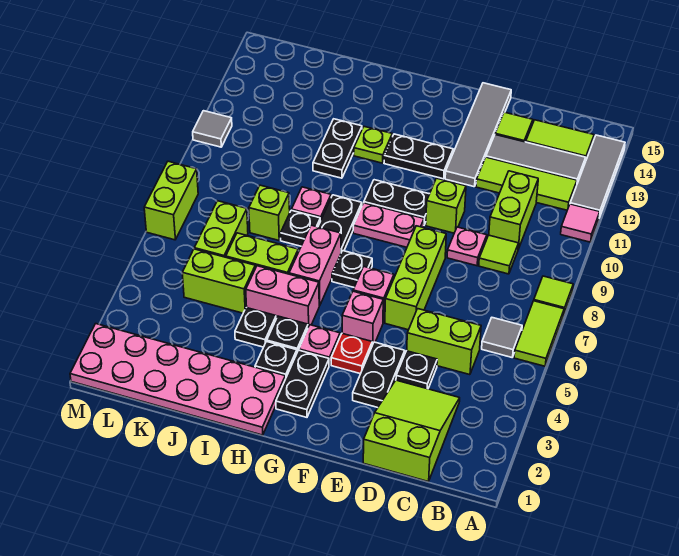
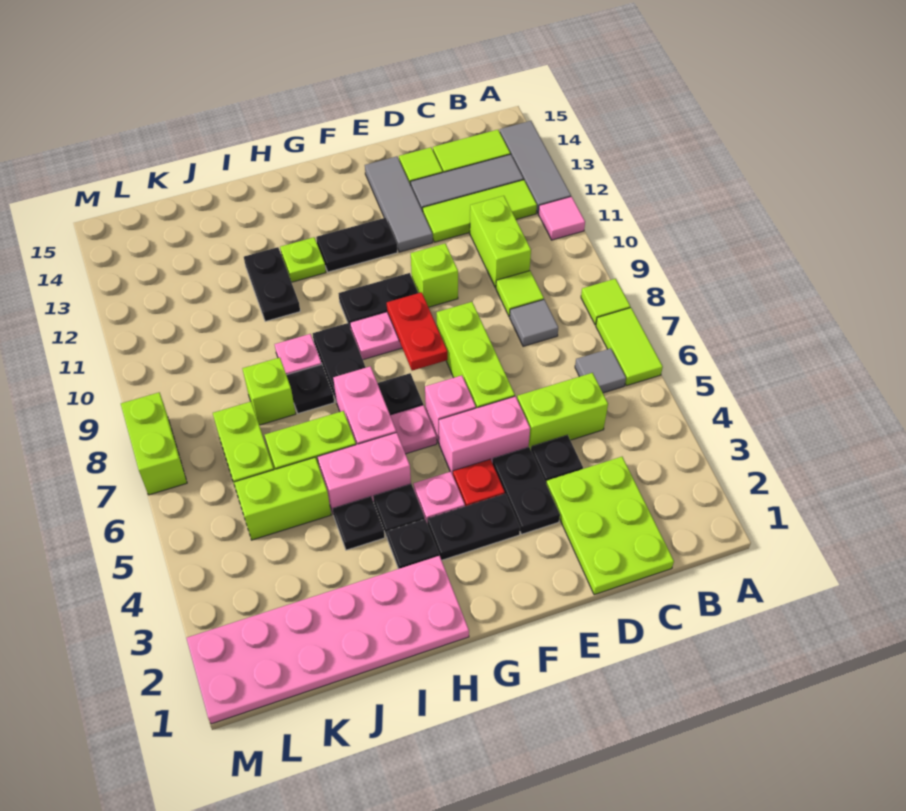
lime 2x3 slope [363,380,460,482] -> lime 2x3 plate [546,457,674,595]
pink 1x1 plate [447,227,487,266] -> pink 1x1 plate moved to [390,405,437,454]
grey 1x4 tile [445,83,511,187] -> grey 1x3 tile [365,156,433,252]
pink 1x1 brick [342,291,383,345] -> pink 1x2 brick [439,396,530,474]
none -> red 1x2 plate [387,292,448,371]
black 1x2 plate [276,350,329,417] -> black 1x2 plate turned to [427,494,520,560]
grey 1x1 tile [193,111,232,147] -> grey 1x1 tile moved to [510,300,558,346]

